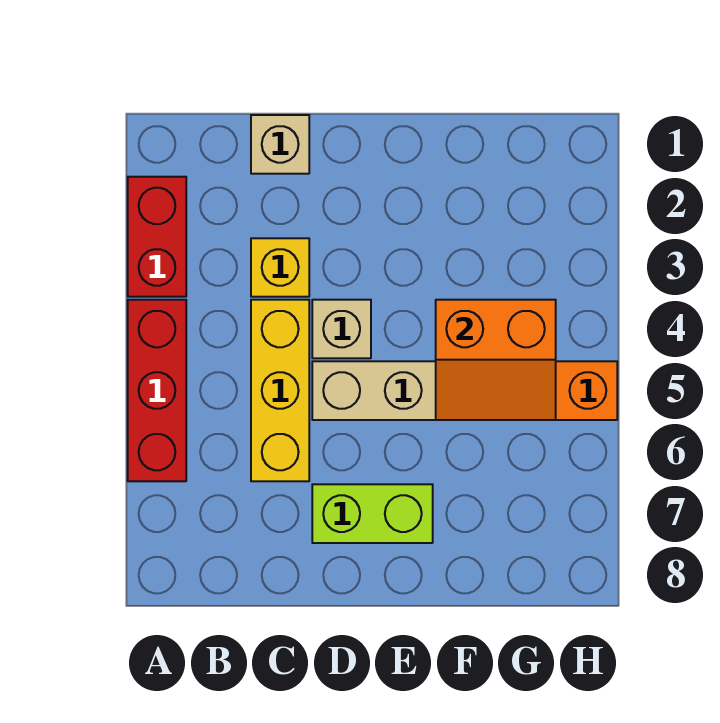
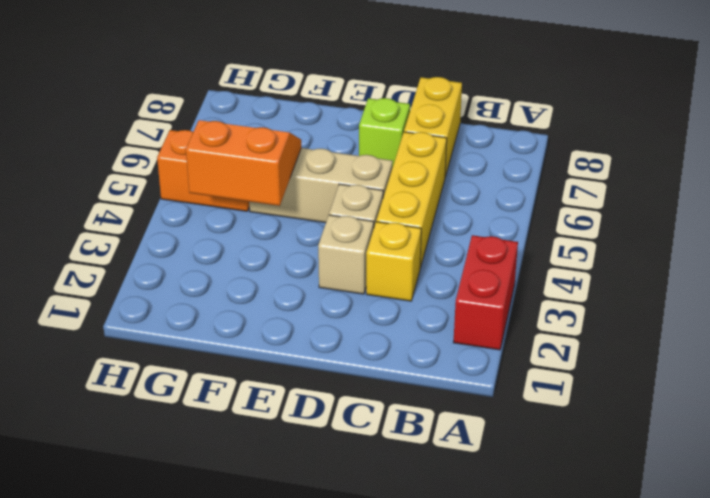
red 1x3 brick [128,300,186,481] -> none
tan 1x1 brick [251,115,309,174] -> tan 1x1 brick moved to [318,215,374,294]
none -> yellow 1x2 brick [404,77,462,177]
lime 1x2 brick [312,484,433,543] -> lime 1x1 brick [359,98,410,168]

